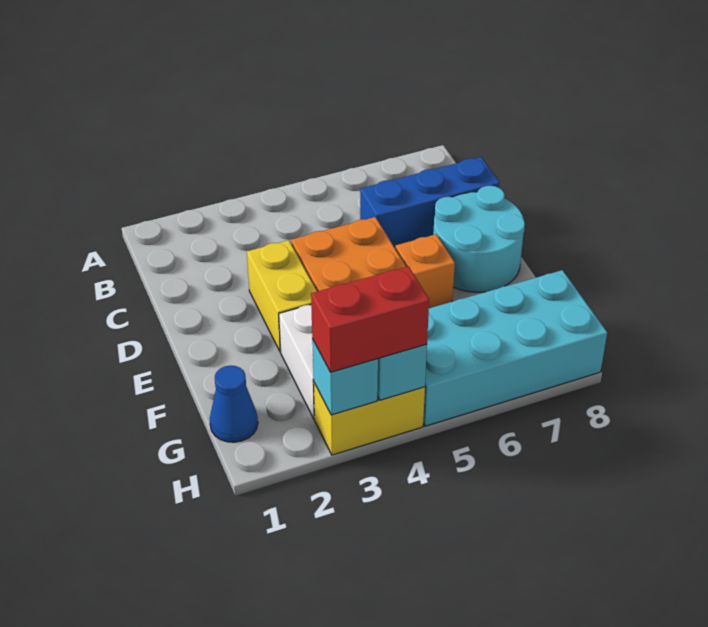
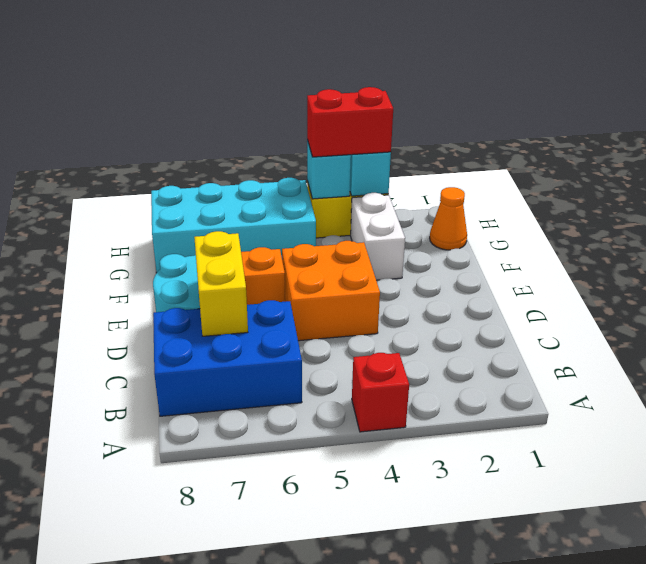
none -> red 1x1 brick [352,353,409,432]
blue 1x3 brick [360,157,499,248] -> blue 2x3 brick [153,300,302,416]
yellow 1x2 brick [247,240,317,352] -> yellow 1x2 brick moved to [194,231,248,336]
blue 1x1 cone [210,365,258,442] -> orange 1x1 cone [430,187,467,250]

